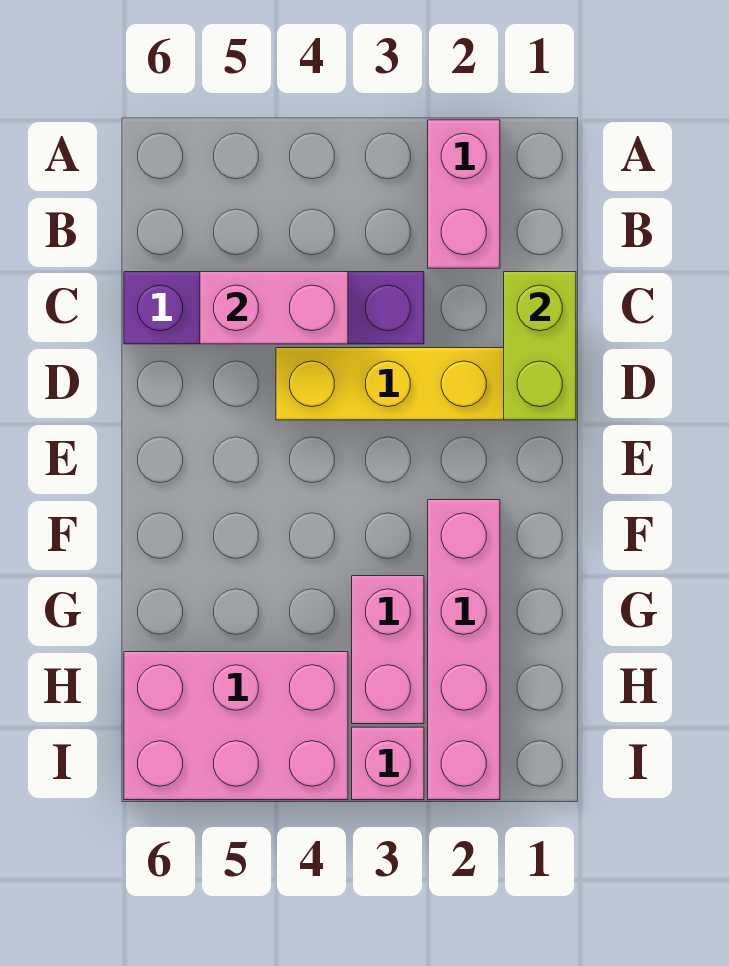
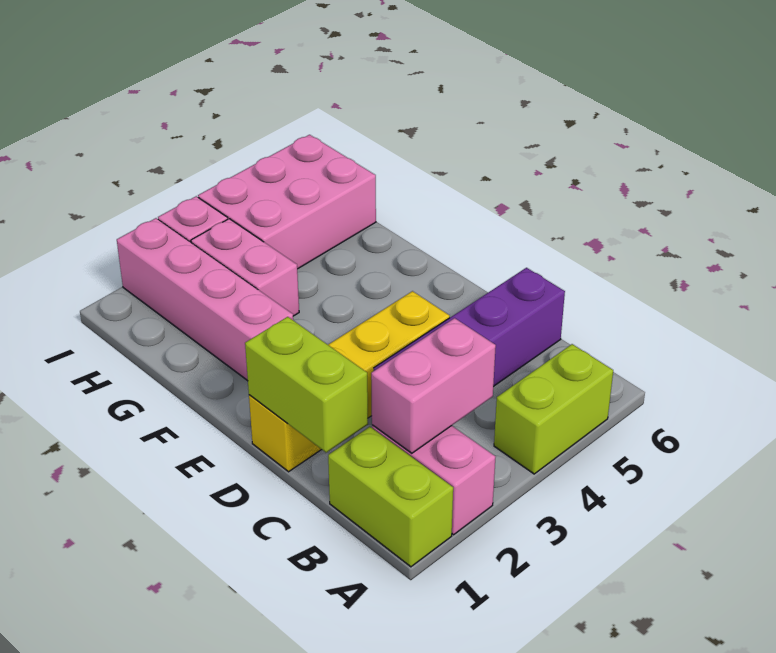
none -> lime 1x2 brick [328,427,453,567]
none -> lime 1x2 brick [494,344,613,474]
pink 1x2 brick [200,272,348,344] -> pink 1x2 brick moved to [371,318,496,453]

